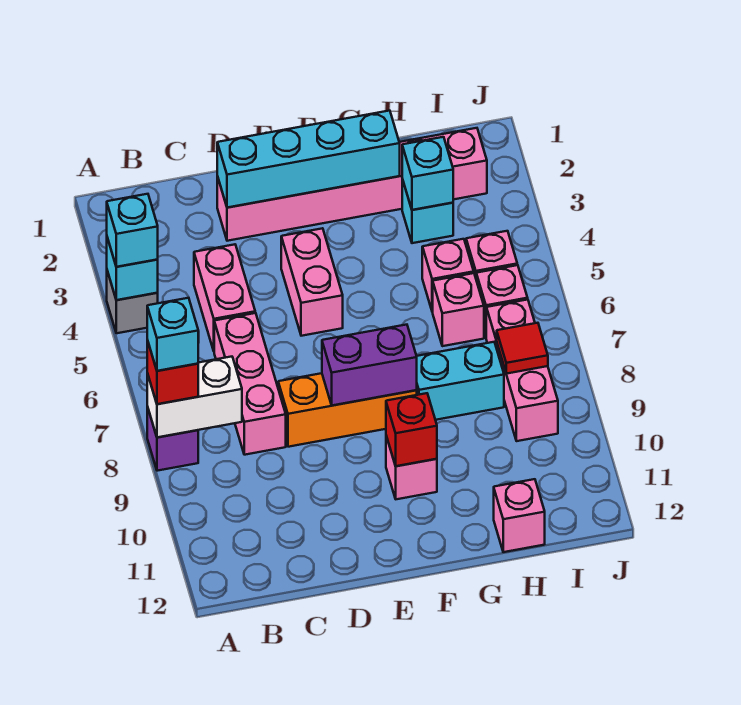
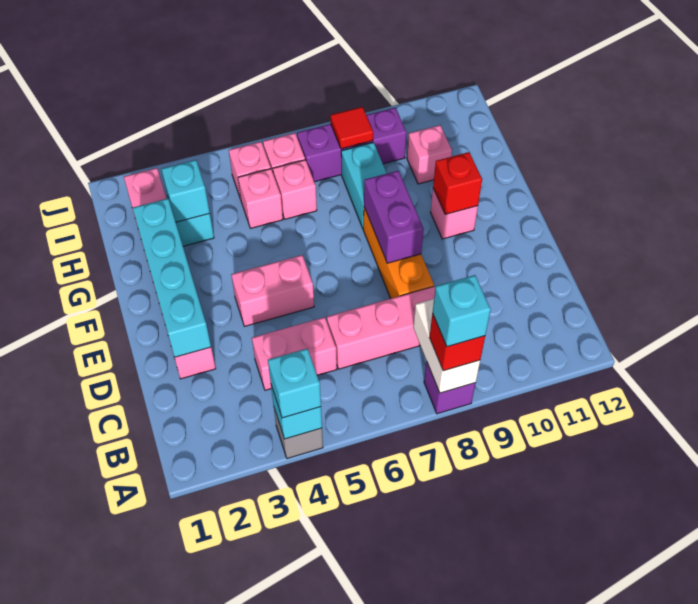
pink 1x1 brick [494,479,545,552] -> pink 1x1 brick moved to [407,125,452,184]
pink 1x3 brick [486,300,558,441] -> purple 1x3 brick [297,108,407,182]

